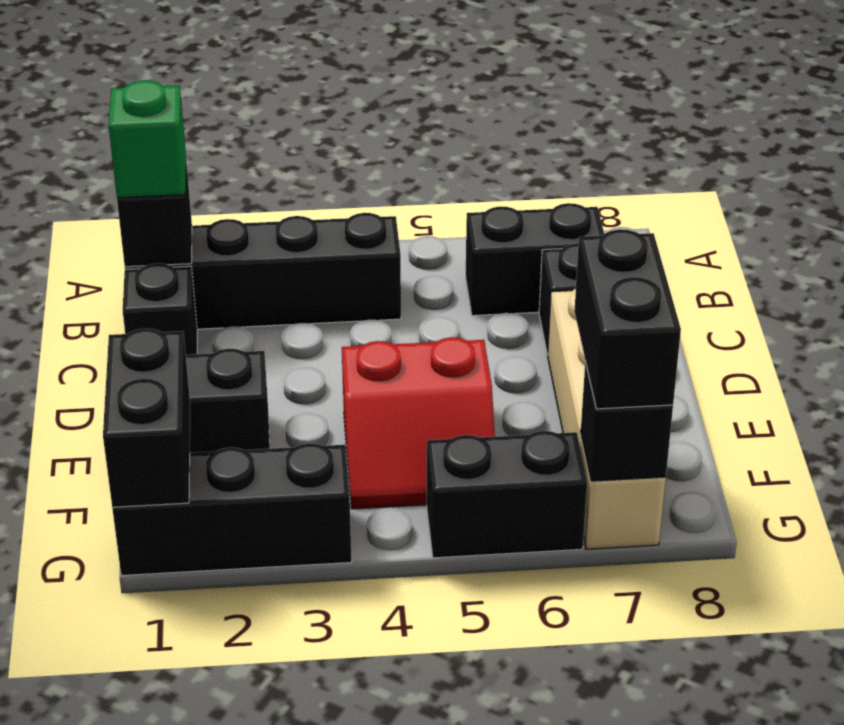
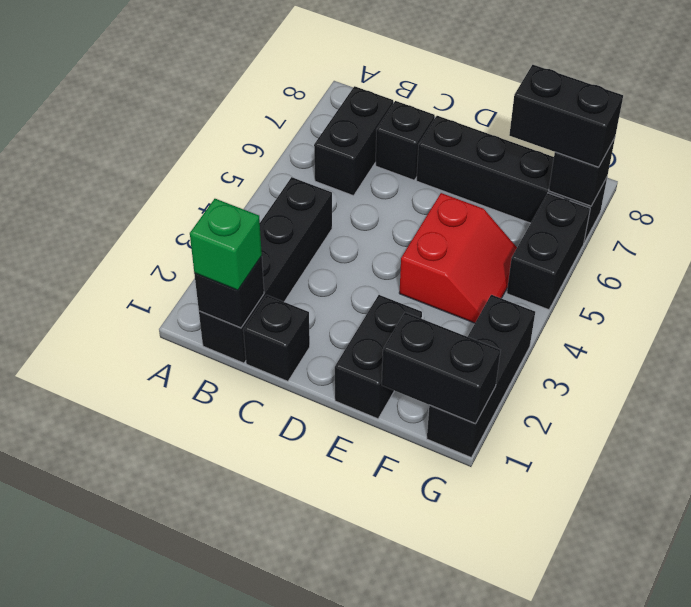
tan 1x4 brick [548,289,666,549] -> black 1x4 brick [416,116,607,242]

